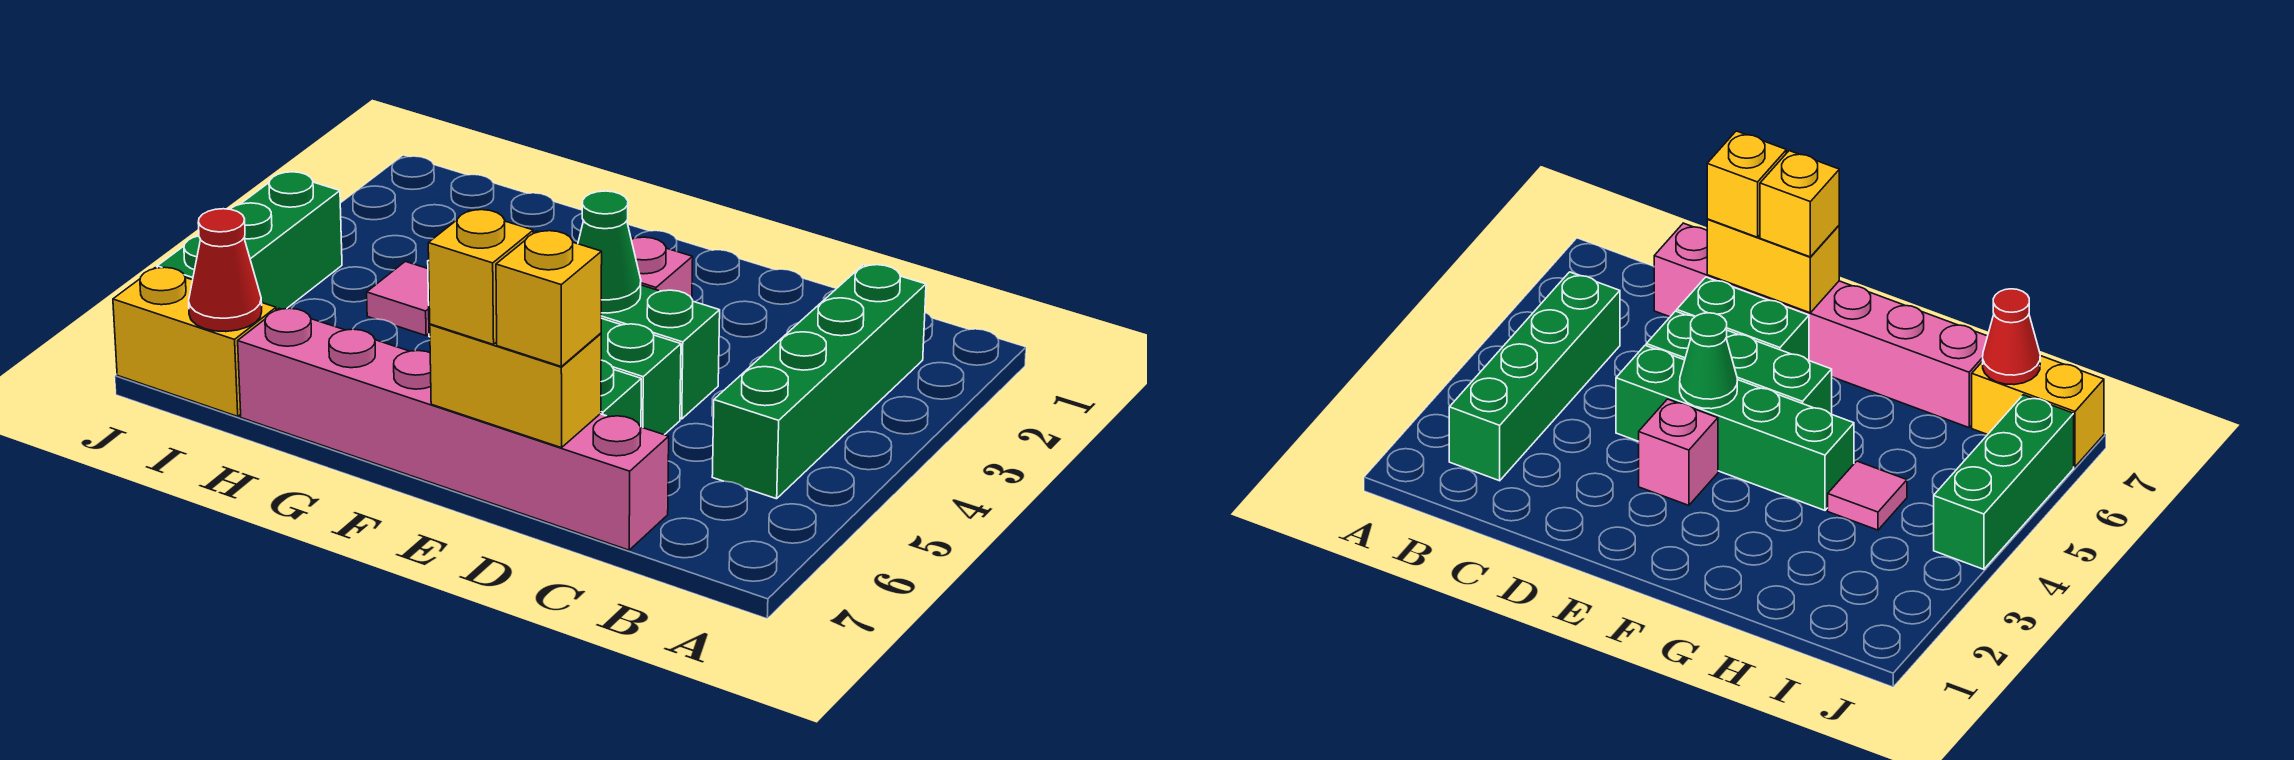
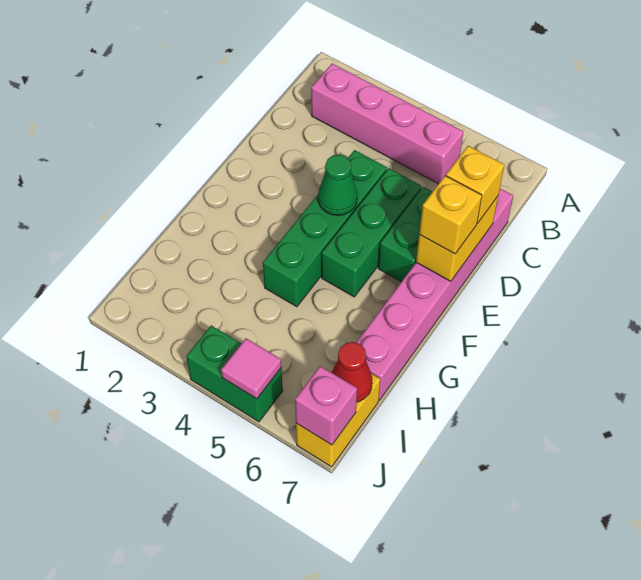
green 1x4 brick [712,265,926,499] -> pink 1x4 brick [311,64,463,184]
pink 1x1 brick [631,237,693,298] -> pink 1x1 brick moved to [295,366,357,445]
pink 1x1 tile [367,262,429,336] -> pink 1x1 tile moved to [221,338,281,399]
green 1x3 brick [157,172,342,310] -> green 1x2 brick [186,325,283,422]

